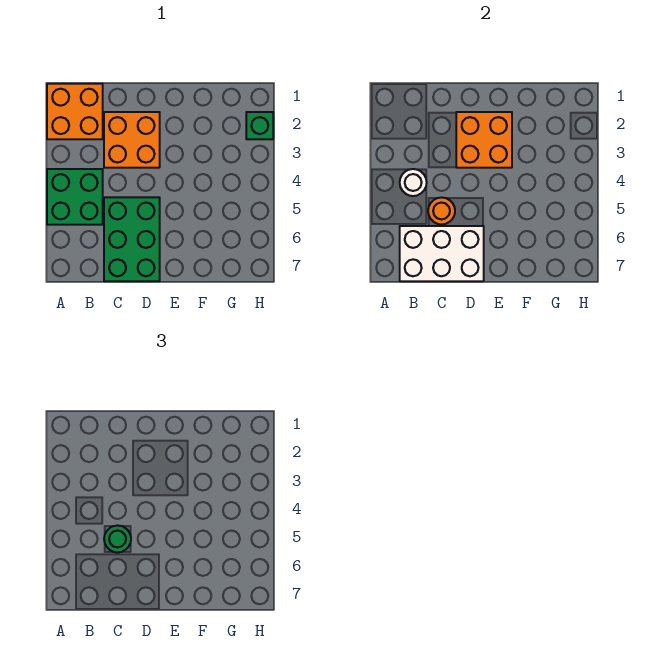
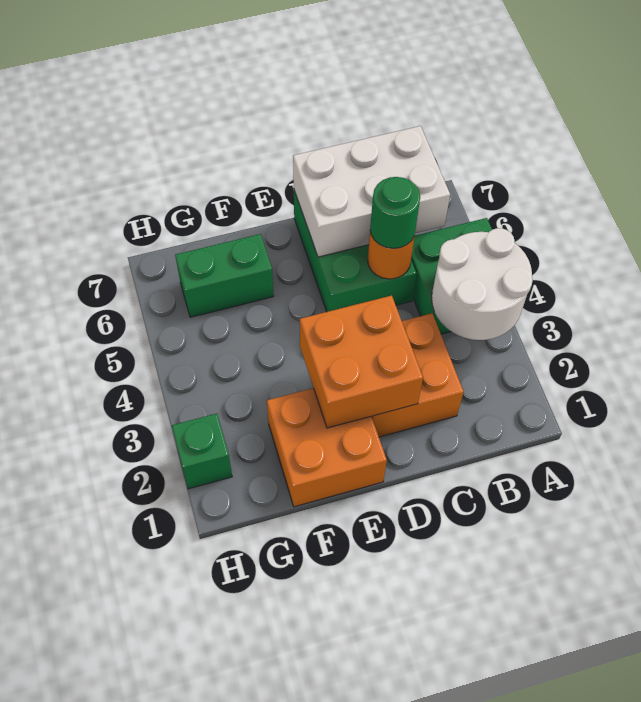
orange 2x2 brick [47,84,103,139] -> orange 2x2 brick moved to [267,388,387,507]
white 1x1 round brick [400,169,427,196] -> white 2x2 round brick [432,228,533,340]
none -> green 1x2 brick [175,234,274,317]

